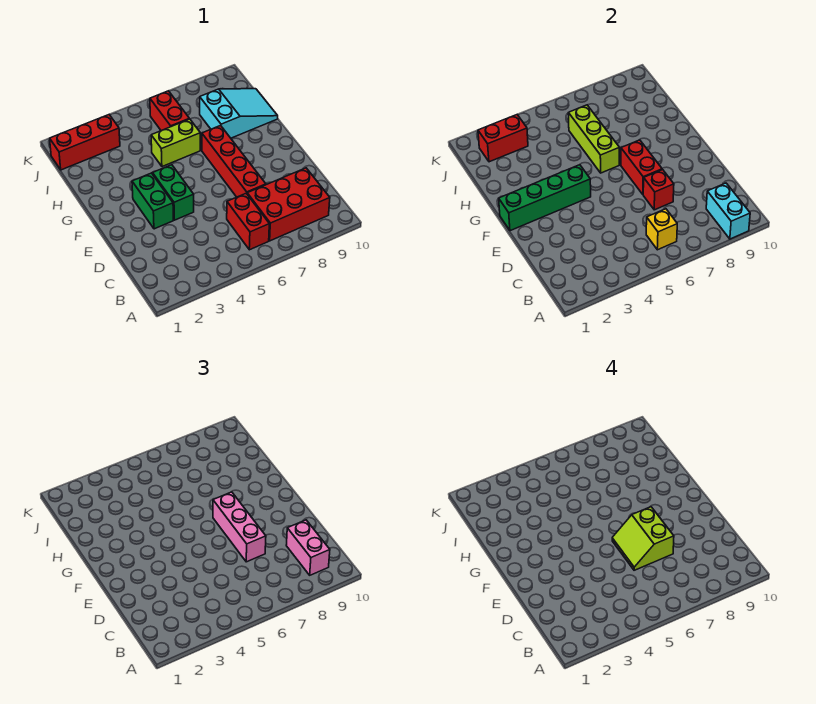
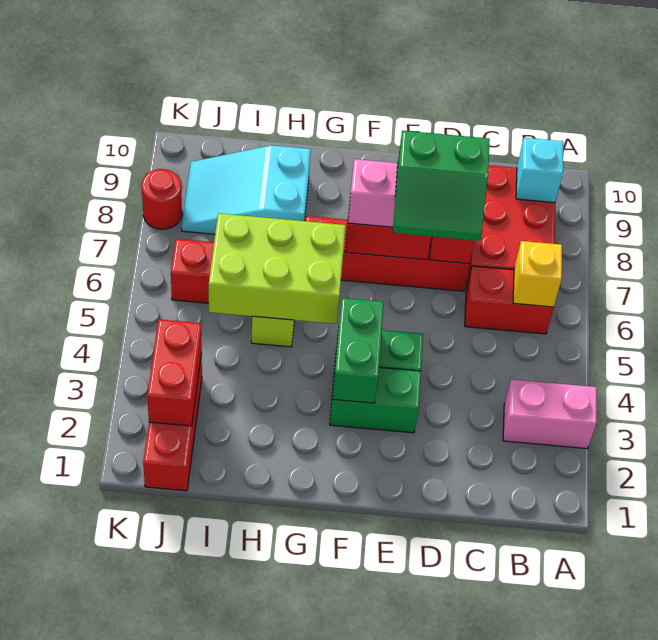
cyan 1x2 brick [706,183,750,239] -> cyan 1x1 brick [516,138,563,203]
pink 1x2 brick [286,520,330,575] -> pink 1x2 brick moved to [503,379,597,449]
lime 2x2 slope [612,507,674,570] -> green 2x2 slope [393,131,490,241]
green 1x4 brick [499,165,591,231] -> green 1x2 brick [332,298,384,403]
lime 1x3 brick [568,105,620,173] -> lime 2x3 brick [209,213,346,324]
cyan 2x3 slope [200,89,278,138] -> cyan 2x3 slope turned to [182,145,311,234]
none -> red 1x1 round brick [142,169,182,229]

